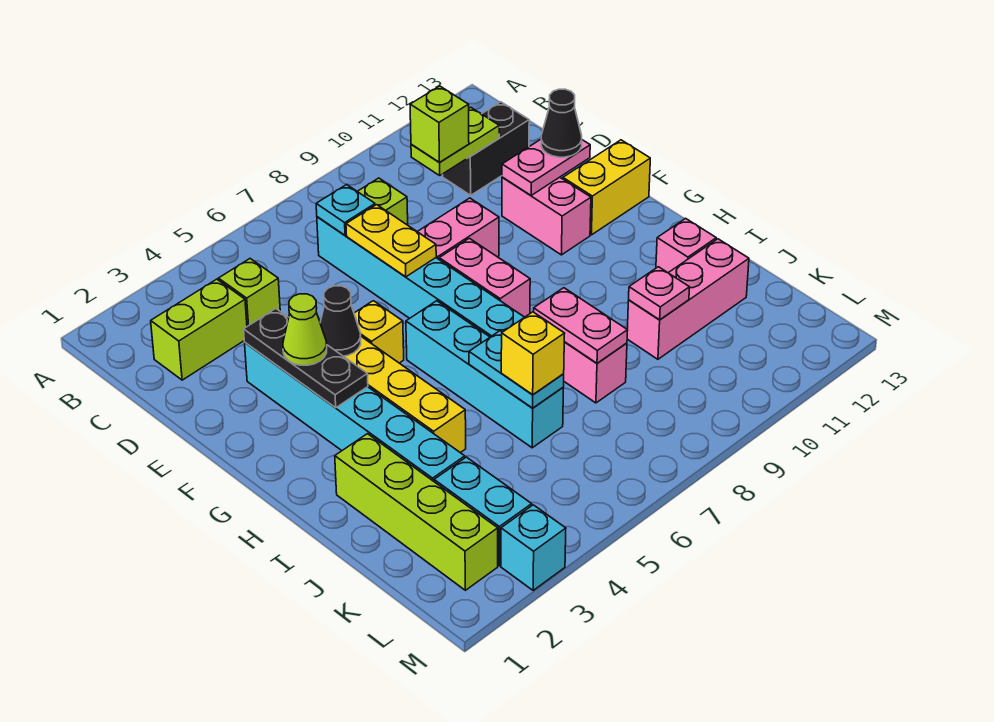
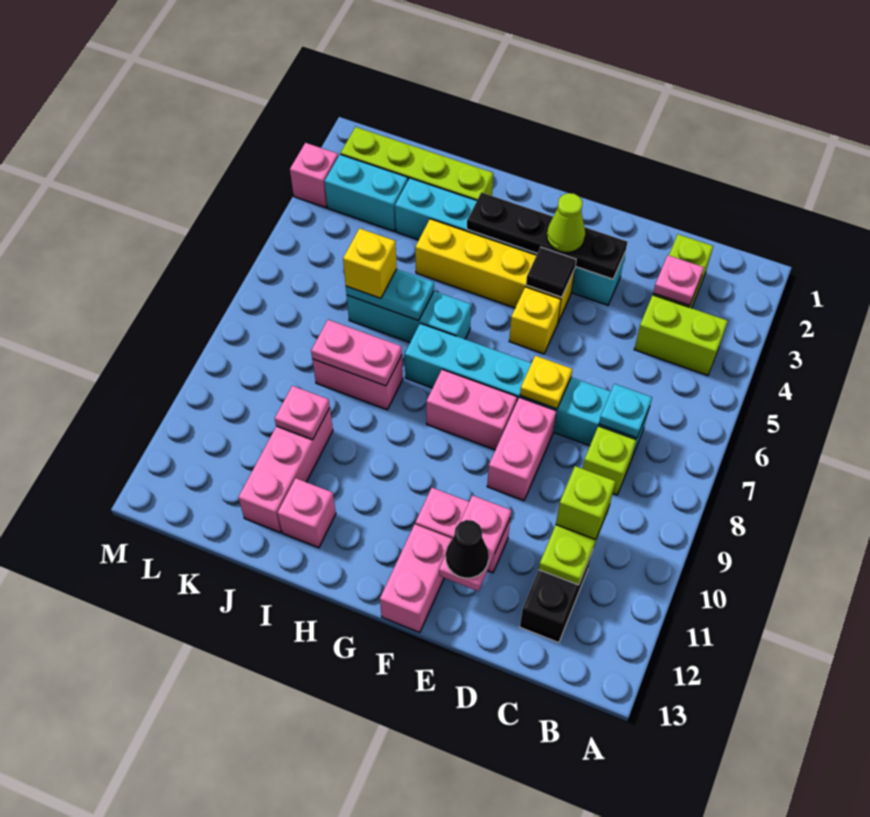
none -> pink 1x1 plate [653,255,704,306]
lime 1x1 brick [218,259,280,326] -> lime 1x2 brick [634,295,728,376]
yellow 1x2 plate [346,205,436,277] -> yellow 1x1 plate [520,356,572,409]
black 1x3 plate [244,309,368,408] -> black 1x4 plate [467,192,627,279]
black 1x1 cone [320,286,361,356] -> black 1x1 tile [526,247,576,297]
yellow 1x2 brick [563,140,650,235] -> pink 1x2 brick [380,524,452,633]
cyan 1x4 brick [406,301,563,448] -> cyan 1x3 brick [347,291,471,342]
cyan 1x1 brick [501,505,566,590] -> pink 1x1 brick [290,143,338,208]

